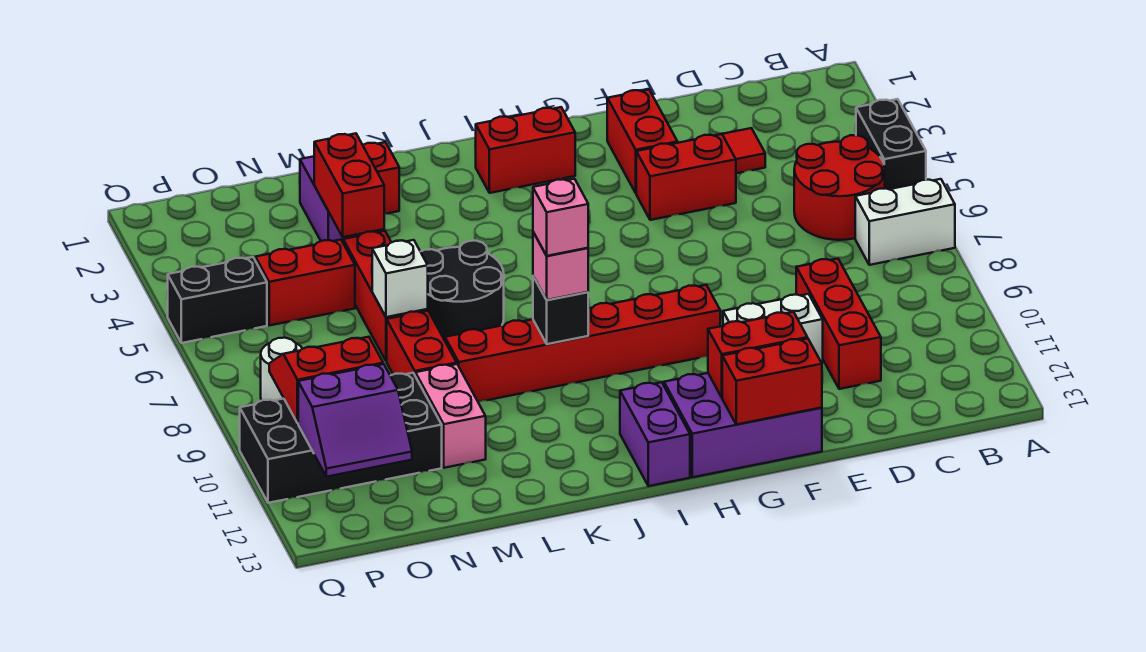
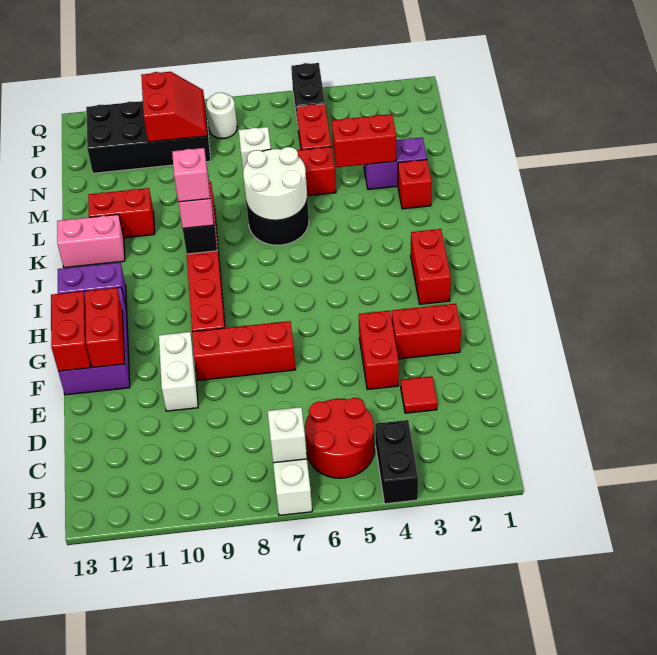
black 1x2 brick [856,99,926,189] -> black 1x2 brick turned to [375,420,418,504]
none -> white 1x1 brick [268,407,307,463]
red 1x3 brick [796,259,881,389] -> red 1x3 brick moved to [192,321,296,381]
none -> white 2x2 round brick [243,147,307,220]
red 1x2 brick [387,311,457,376] -> red 1x2 brick moved to [88,188,155,238]
pink 1x2 brick [416,364,486,468] -> pink 1x2 brick moved to [57,214,125,268]
black 2x4 brick [240,373,442,503] -> black 2x4 brick turned to [86,101,211,173]
purple 2x2 slope [298,364,412,477] -> none

